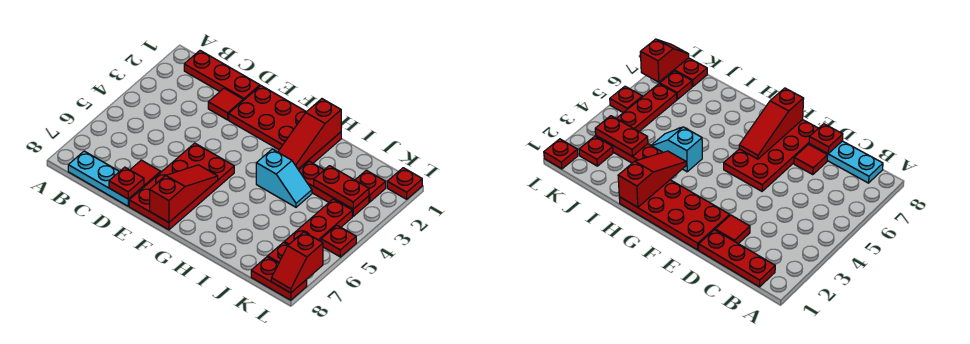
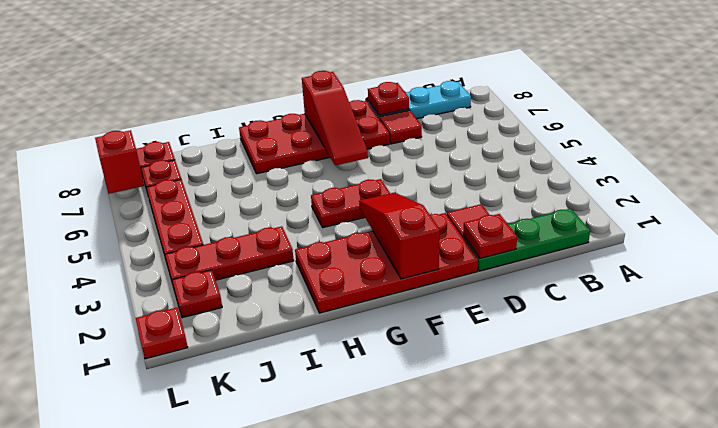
red 1x3 plate [184,51,260,100] -> green 1x3 plate [463,209,590,271]
red 2x4 plate [129,143,234,230] -> red 2x4 plate turned to [239,100,390,174]
red 1x3 slope [278,99,341,169] -> red 1x3 slope moved to [359,193,440,279]
cyan 1x2 slope [256,149,312,207] -> none
red 1x2 plate [314,166,369,209] -> red 1x2 plate moved to [311,179,390,228]
red 1x1 plate [321,225,356,257] -> red 1x1 plate moved to [463,214,517,258]

